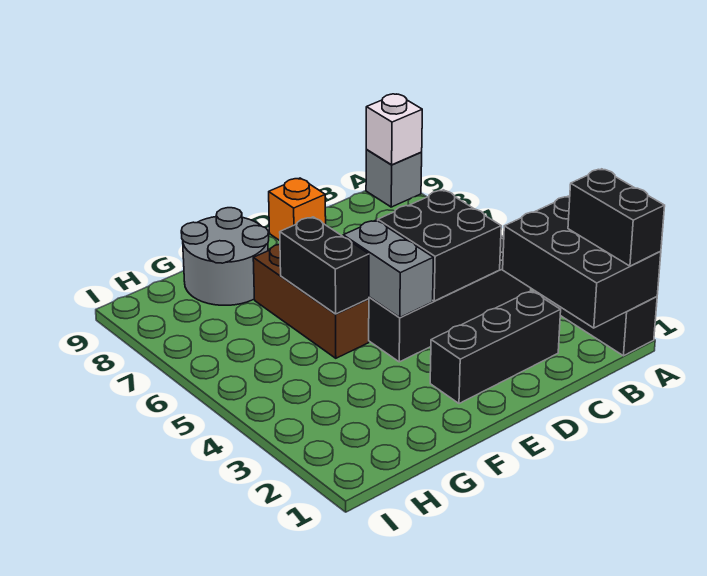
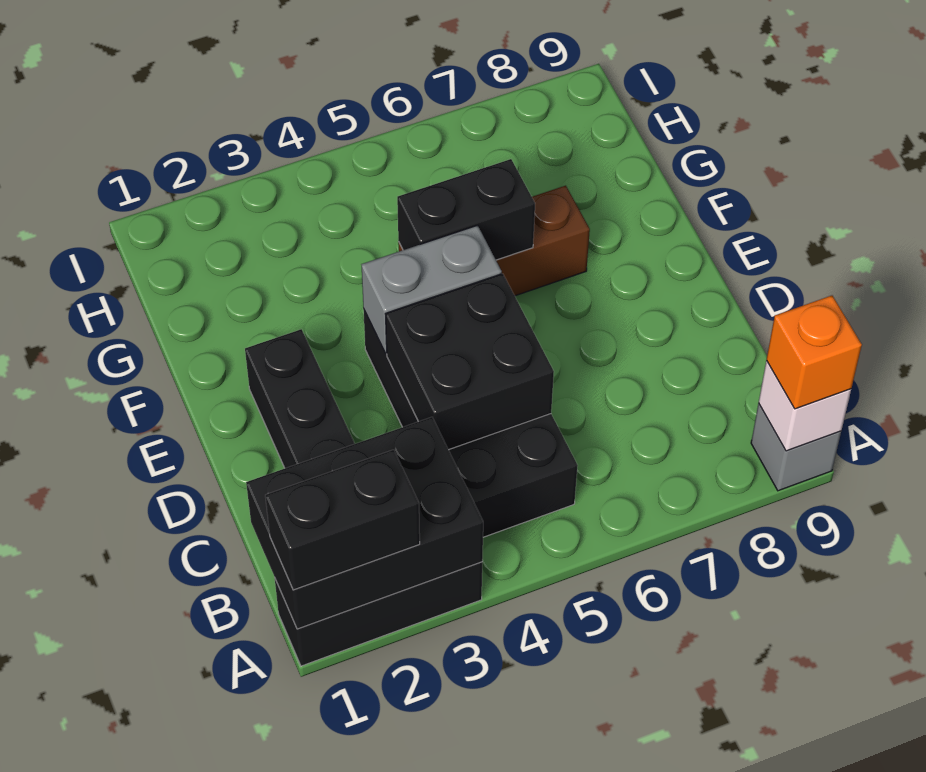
orange 1x1 brick [269,178,326,241] -> orange 1x1 brick moved to [767,296,862,409]
grey 2x2 round brick [181,208,269,305] -> none

